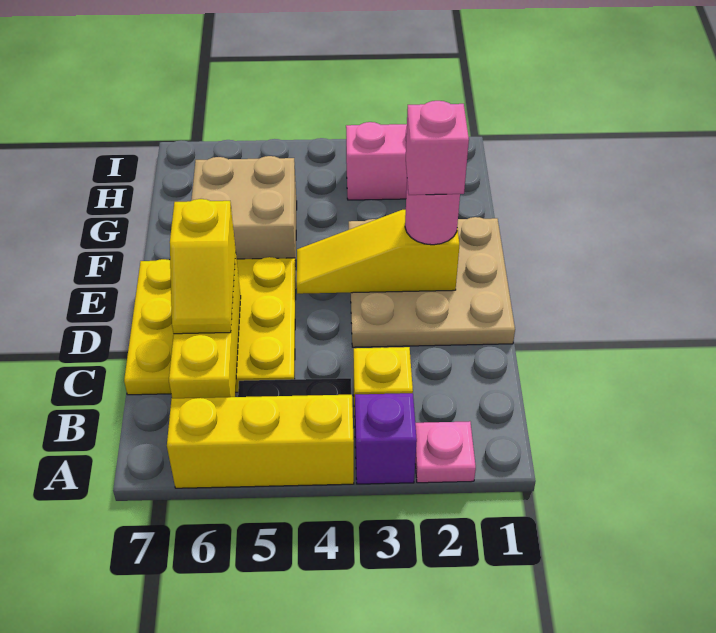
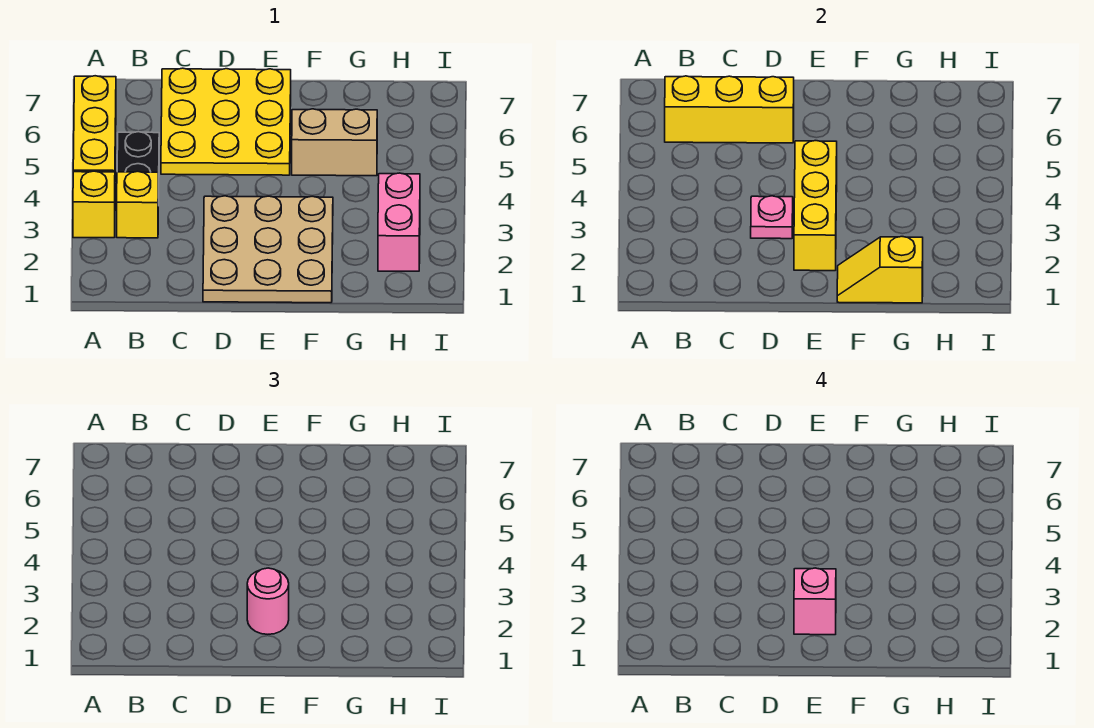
pink 1x1 plate [415,421,476,483] -> pink 1x1 plate moved to [751,196,793,239]
purple 1x1 brick [355,393,417,484] -> yellow 1x1 brick [73,171,115,238]
yellow 1x2 slope [170,199,236,334] -> yellow 1x2 slope moved to [837,237,923,303]
yellow 1x3 slope [297,210,459,294] -> yellow 1x3 brick [794,141,837,271]
tan 2x2 brick [191,156,297,266] -> tan 1x2 brick [292,109,377,176]

